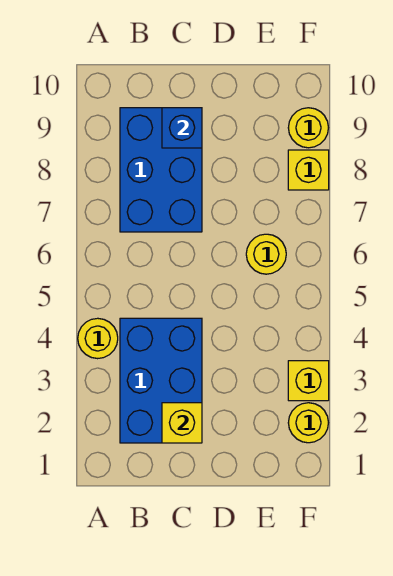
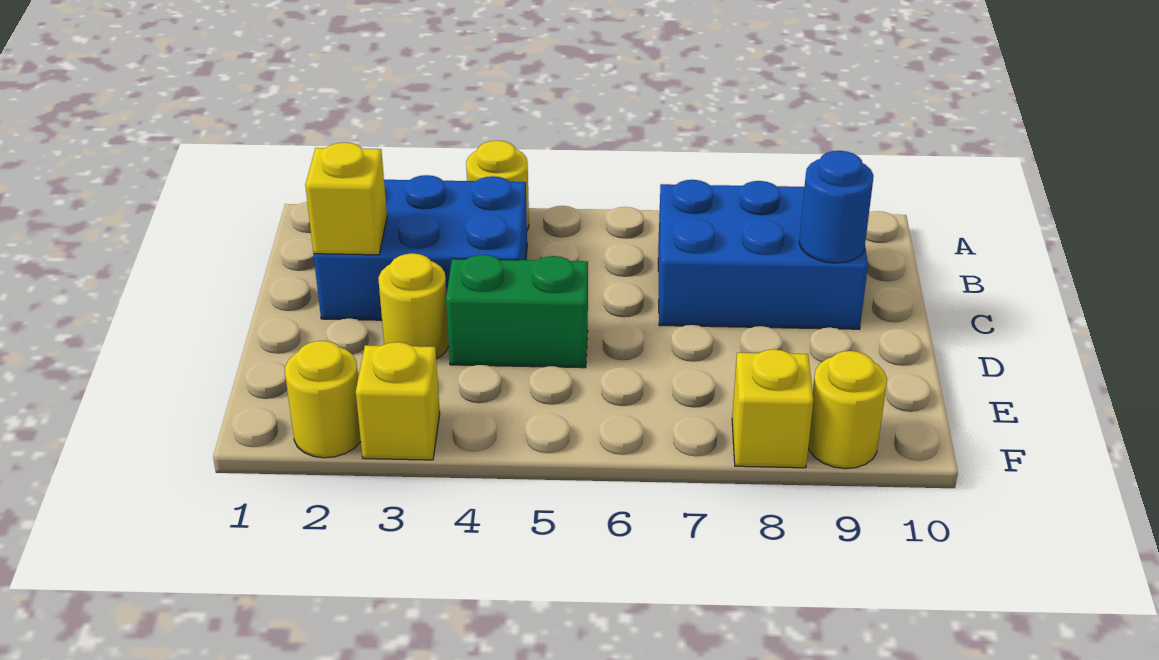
blue 1x1 brick [162,108,202,148] -> blue 1x1 round brick [799,151,874,263]
none -> green 1x2 brick [446,255,588,368]
yellow 1x1 round brick [246,234,286,274] -> yellow 1x1 round brick moved to [378,253,449,359]

